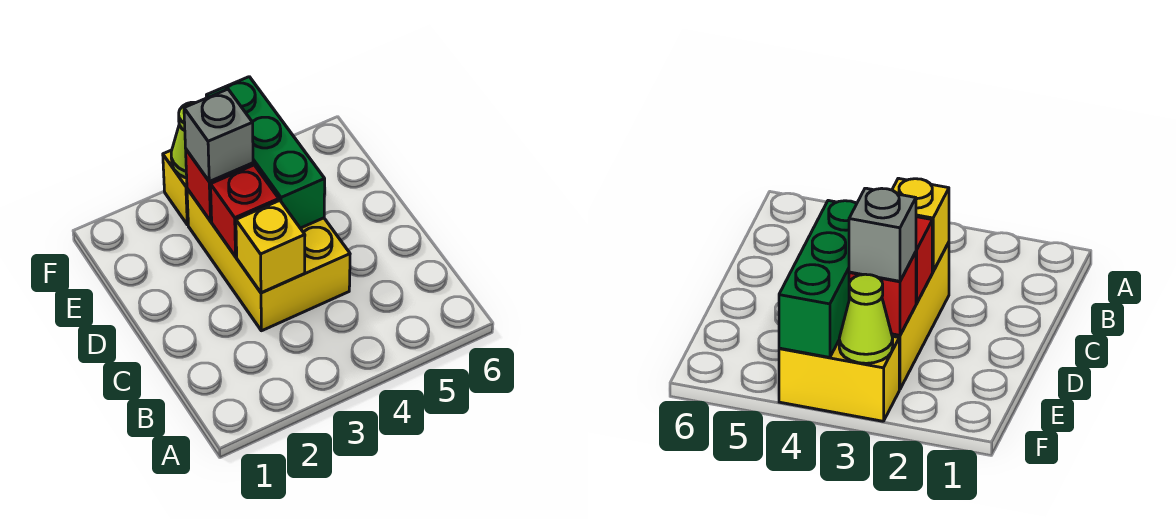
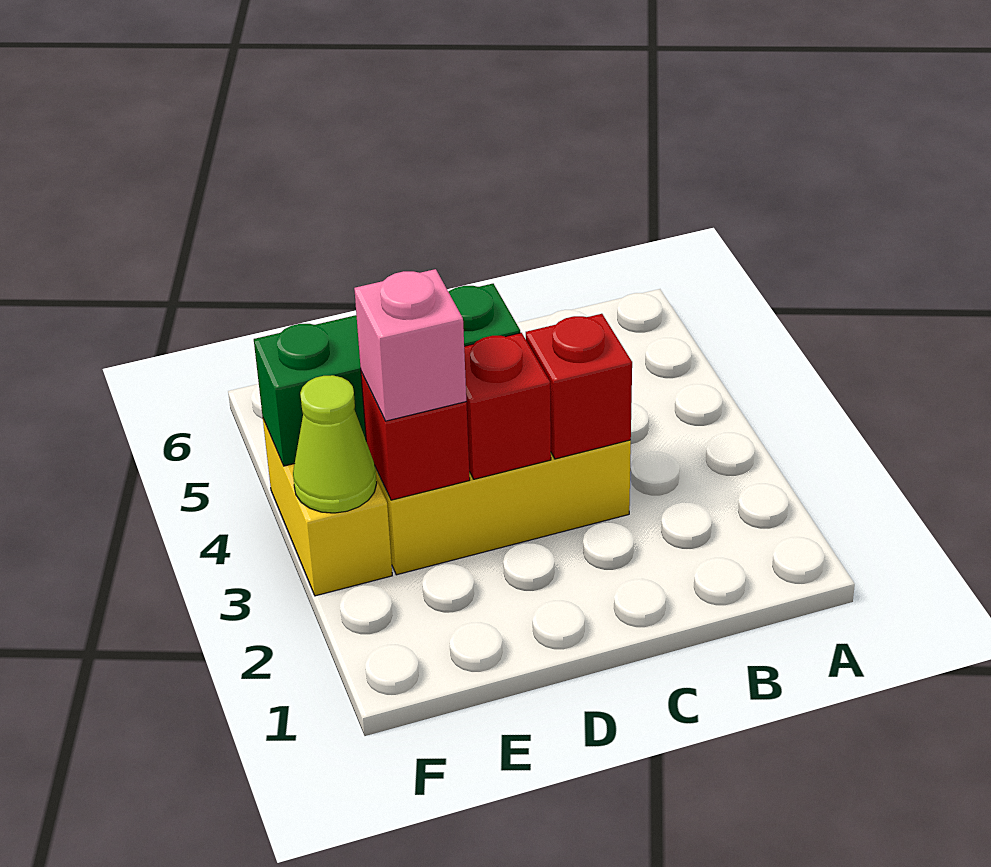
yellow 1x1 brick [236,201,305,293] -> red 1x1 brick [526,314,632,459]
grey 1x1 brick [184,89,253,181] -> pink 1x1 brick [354,269,466,421]

